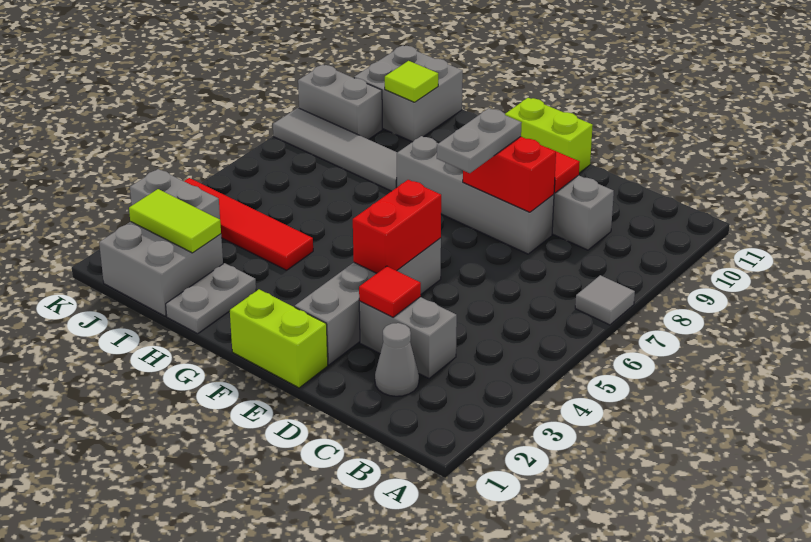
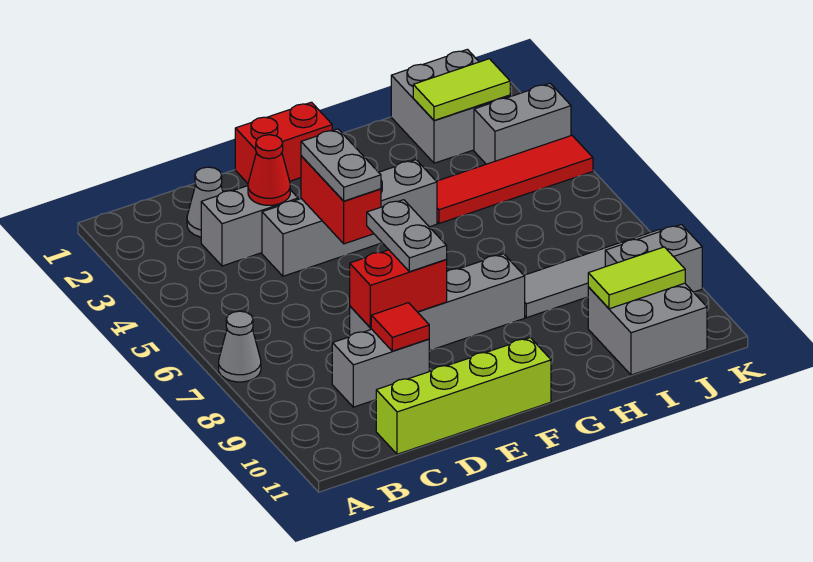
grey 1x1 tile [575,275,635,325] -> grey 1x1 cone [219,311,261,382]
red 1x1 tile [359,266,421,317] -> red 1x1 cone [248,135,290,205]
lime 1x2 brick [230,289,328,388] -> red 1x2 brick [235,102,332,183]
grey 1x4 brick [295,238,441,365] -> grey 1x4 brick turned to [262,160,437,276]
lime 1x2 brick [505,98,593,173] -> lime 1x4 brick [376,338,551,454]
grey 1x2 plate [166,263,256,334] -> grey 1x2 plate moved to [301,129,381,201]
lime 1x1 tile [385,61,438,102] -> lime 1x2 tile [588,247,685,309]

